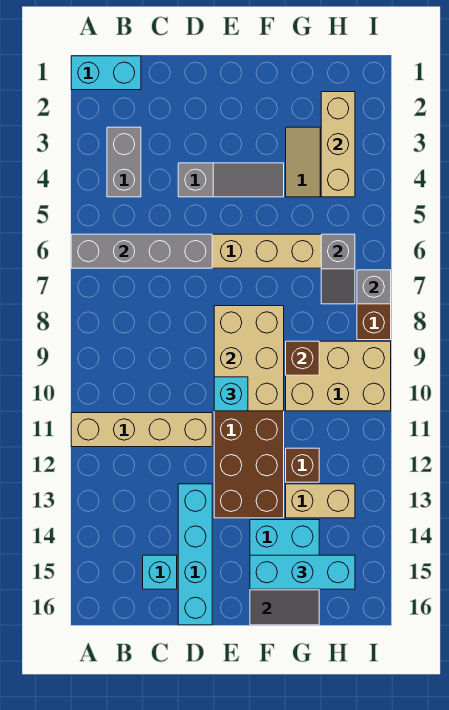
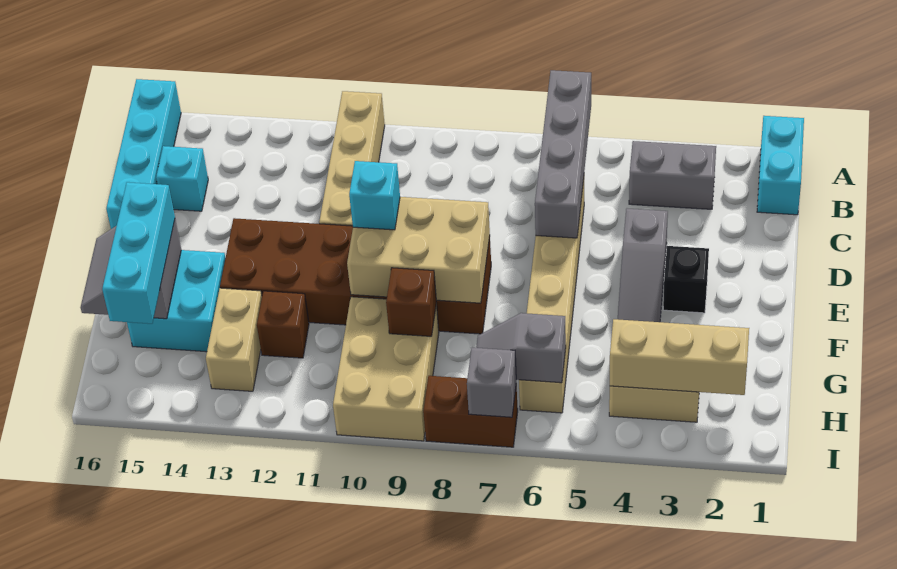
cyan 1x4 brick [178,484,212,625] -> cyan 1x4 brick turned to [106,79,181,229]
none -> black 1x1 brick [663,246,709,313]

